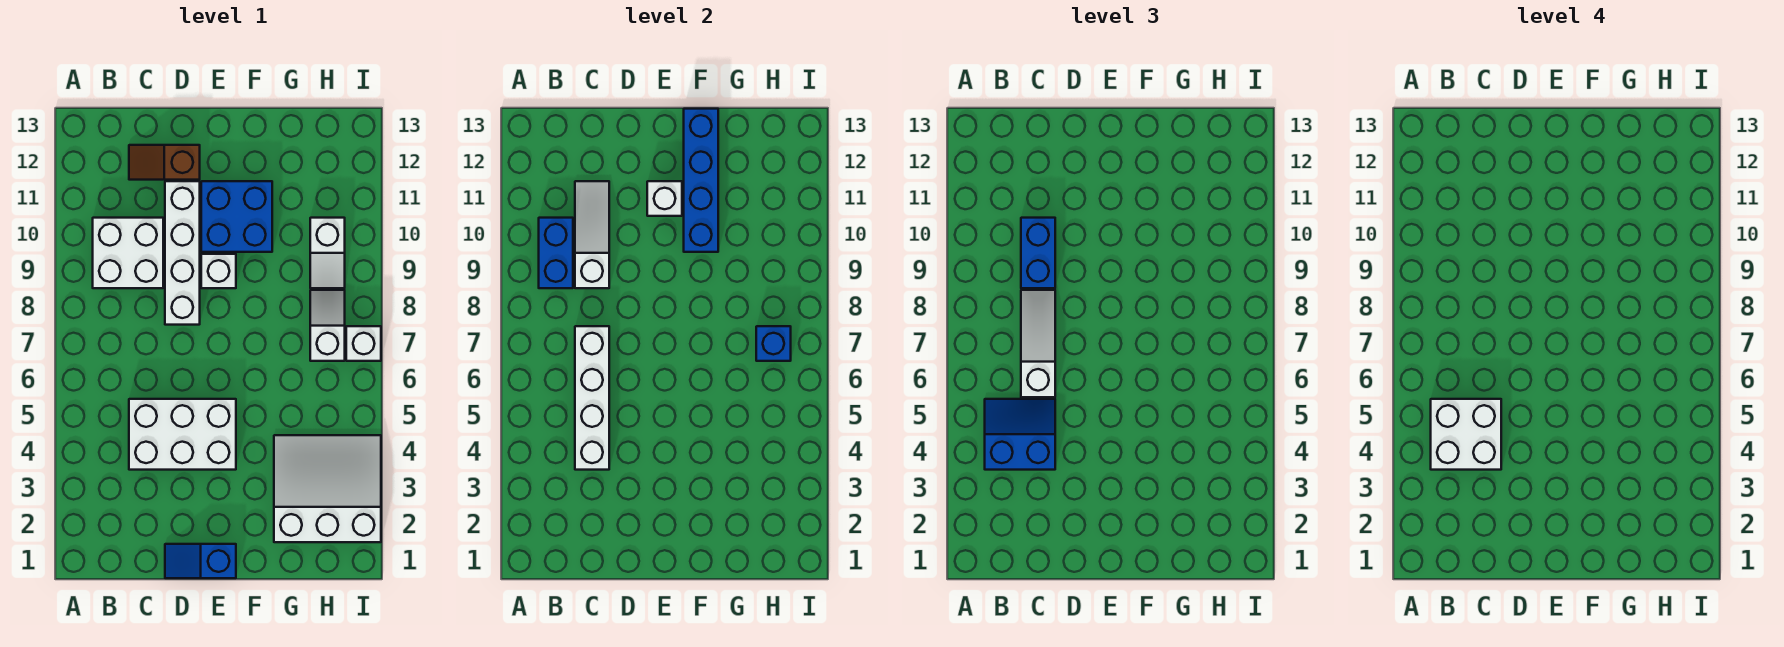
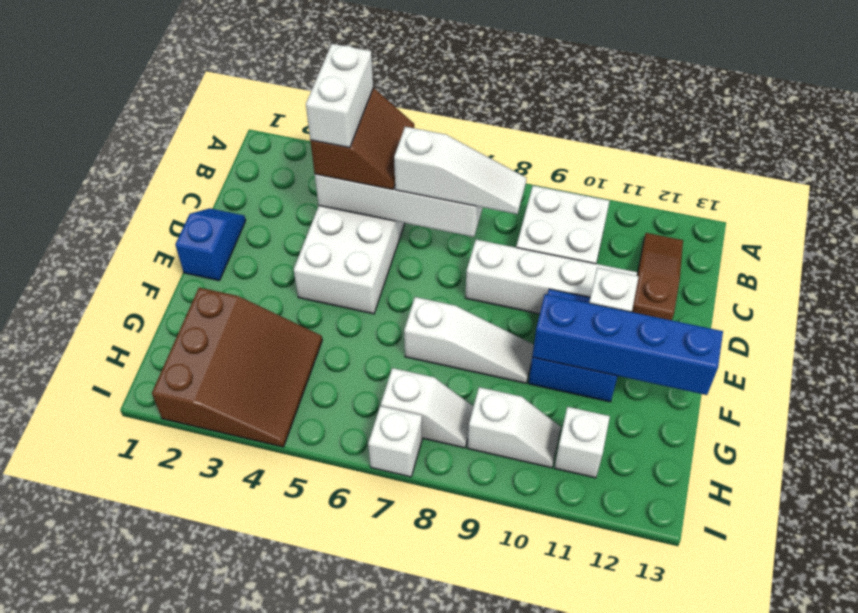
blue 2x2 slope [985,399,1055,470] -> brown 2x2 slope [310,88,414,190]
white 2x2 brick [1431,399,1501,470] -> white 1x2 brick [306,44,373,148]
blue 1x2 brick [539,218,573,288] -> none
white 1x3 slope [575,181,609,288] -> white 1x3 slope moved to [404,297,534,383]
blue 1x2 brick [1021,218,1055,288] -> none
brown 1x2 slope [129,145,200,180] -> brown 1x3 slope [632,233,683,320]
white 1x1 brick [201,254,236,288] -> white 1x1 brick moved to [554,407,610,478]
white 3x3 slope [274,435,381,542] -> brown 3x3 slope [152,288,322,447]
blue 1x1 brick [756,326,791,361] -> none
white 1x2 slope [310,218,345,288] -> white 1x2 slope turned to [468,387,561,468]

